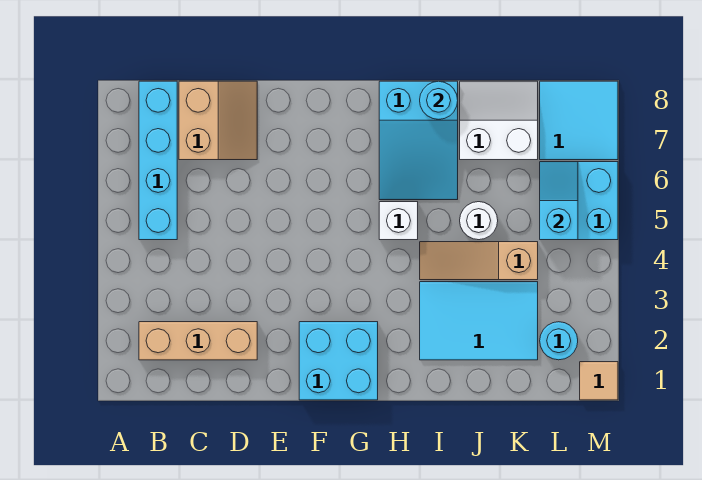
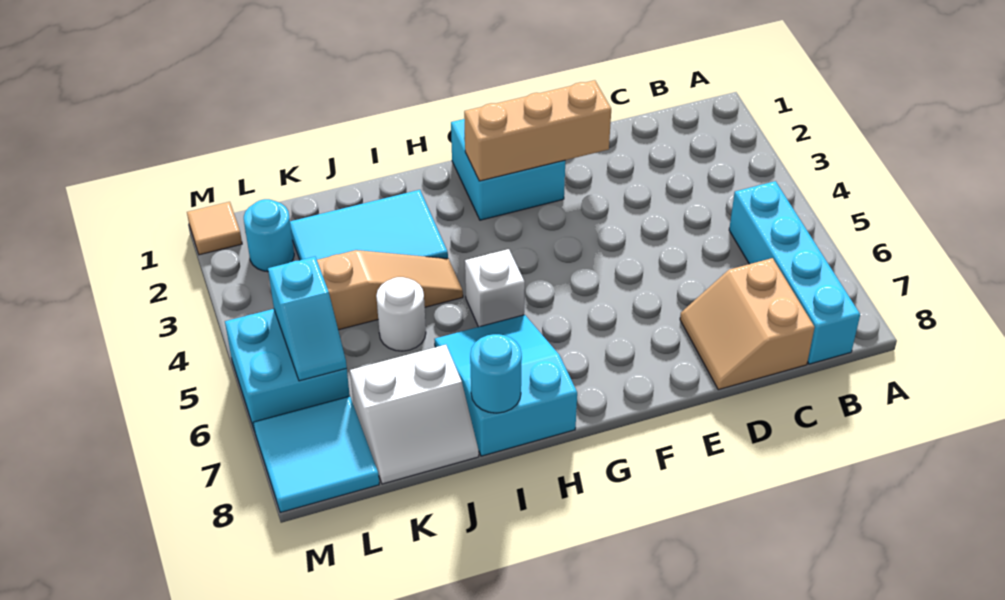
tan 1x3 brick [139,322,257,360] -> tan 1x3 brick moved to [464,80,611,181]

